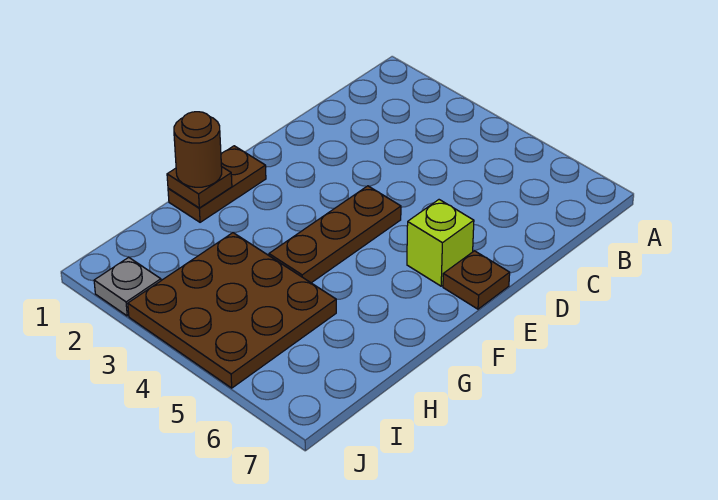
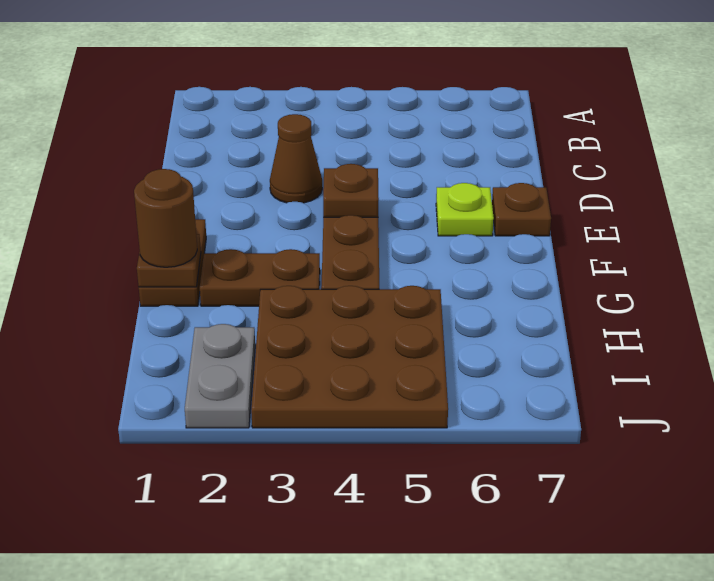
none -> brown 1x1 cone [270,114,322,203]
none -> brown 1x1 plate [323,164,379,217]
lime 1x1 brick [407,200,474,286] -> lime 1x1 plate [436,183,494,236]
none -> brown 1x2 plate [200,249,320,306]
grey 1x1 plate [94,257,161,316] -> grey 1x2 plate [185,324,255,428]

